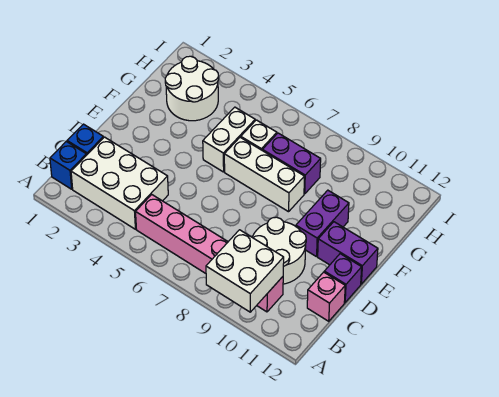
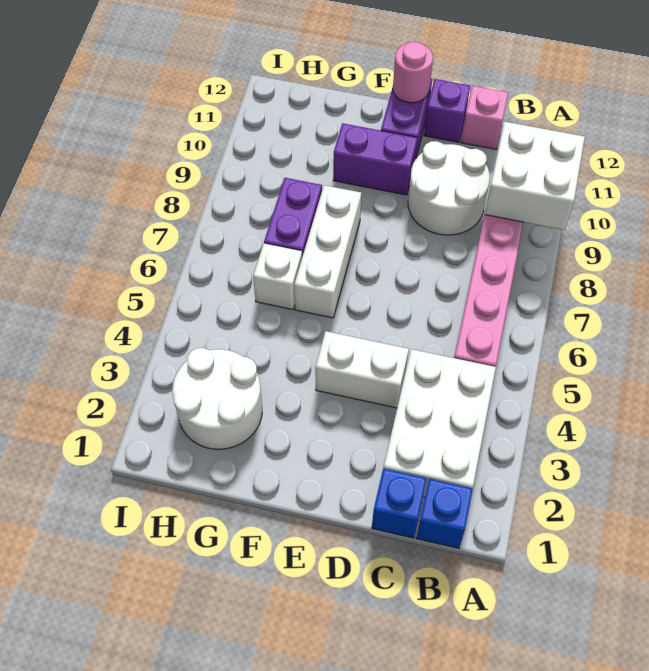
none -> pink 1x1 round brick [393,42,433,103]
white 1x2 brick [203,107,255,172] -> white 1x2 brick moved to [315,331,409,408]

